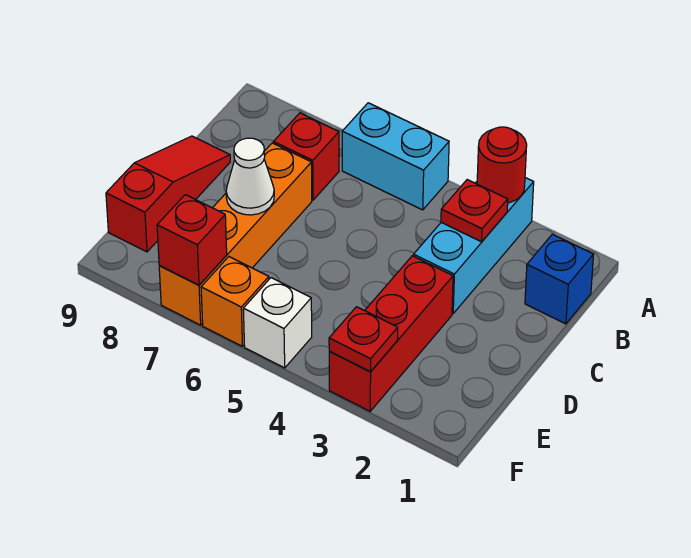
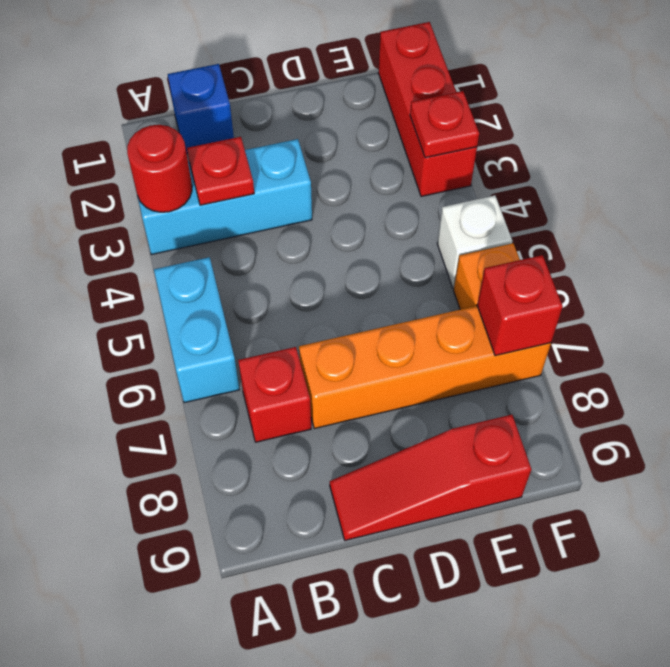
red 1x3 brick [329,256,453,411] -> red 1x3 brick turned to [378,22,477,197]
white 1x1 cone [226,138,274,215] -> none

